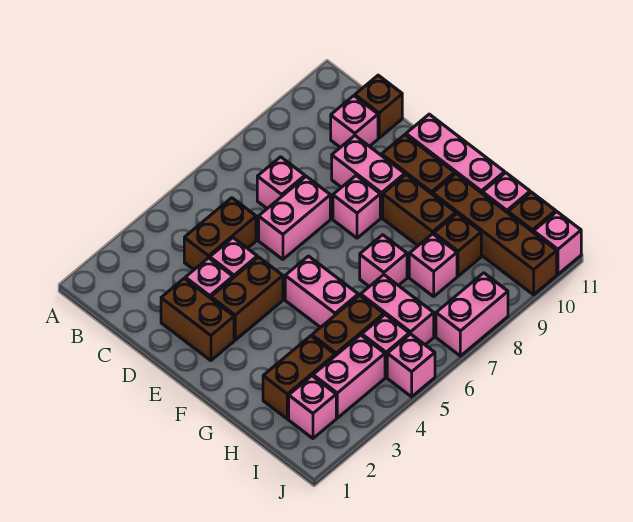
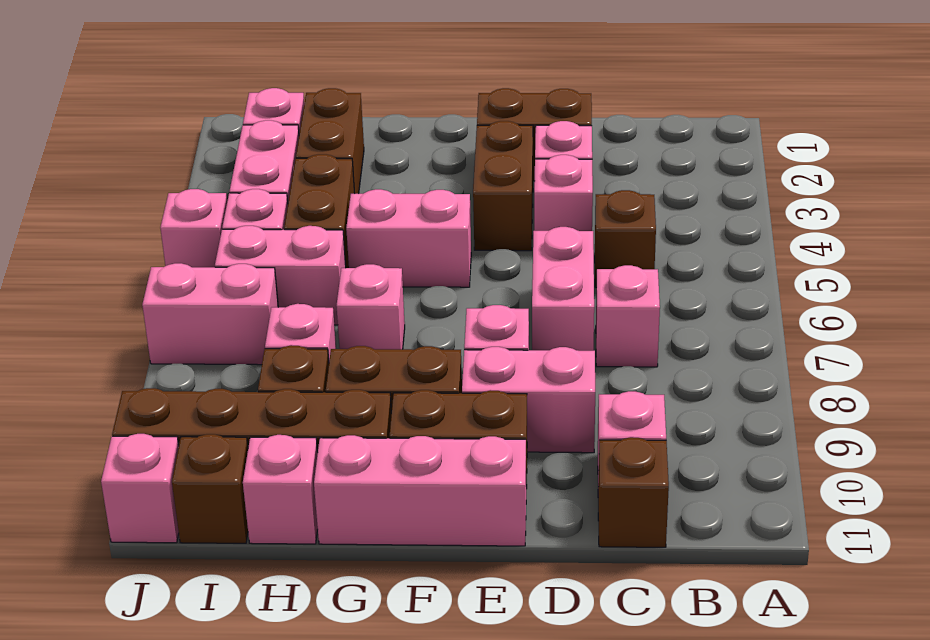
brown 1x2 brick [184,198,256,270] -> brown 1x1 brick [595,190,656,288]
pink 1x2 brick [436,273,508,356] -> pink 1x2 brick turned to [142,263,278,365]

